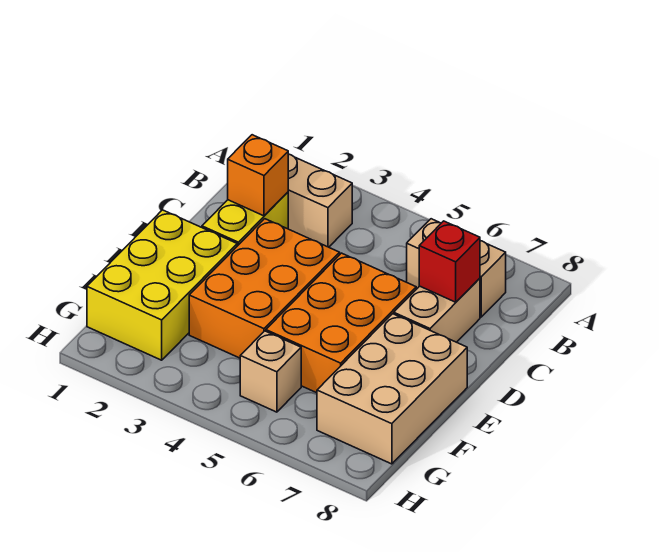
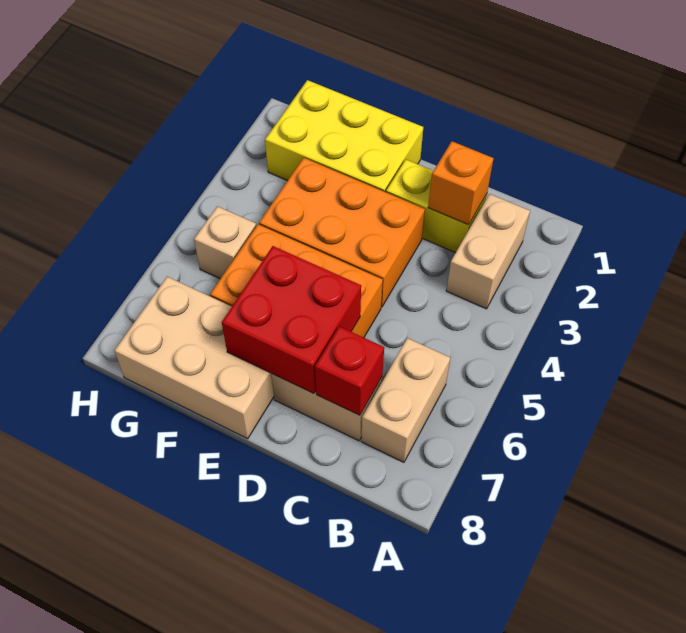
none -> red 2x2 brick [222,246,361,393]

